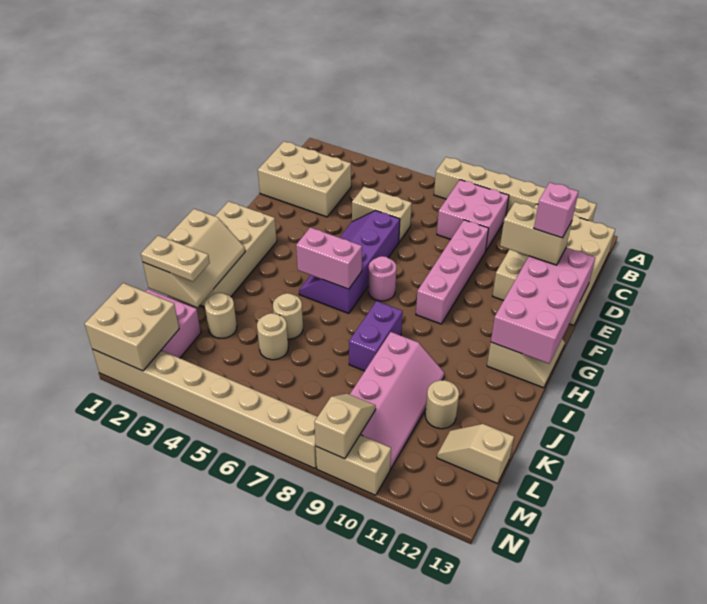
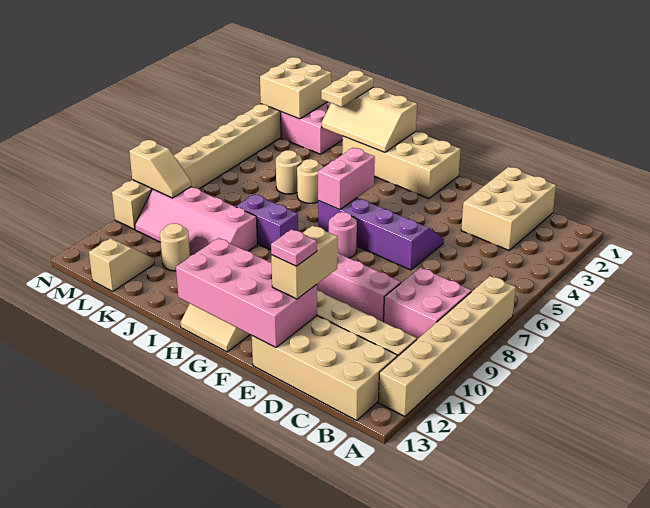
tan 1x2 brick [352,187,412,242] -> none
pink 1x1 brick [534,182,578,238] -> pink 1x1 plate [271,229,317,266]
tan 1x1 round brick [205,293,237,338] -> none

